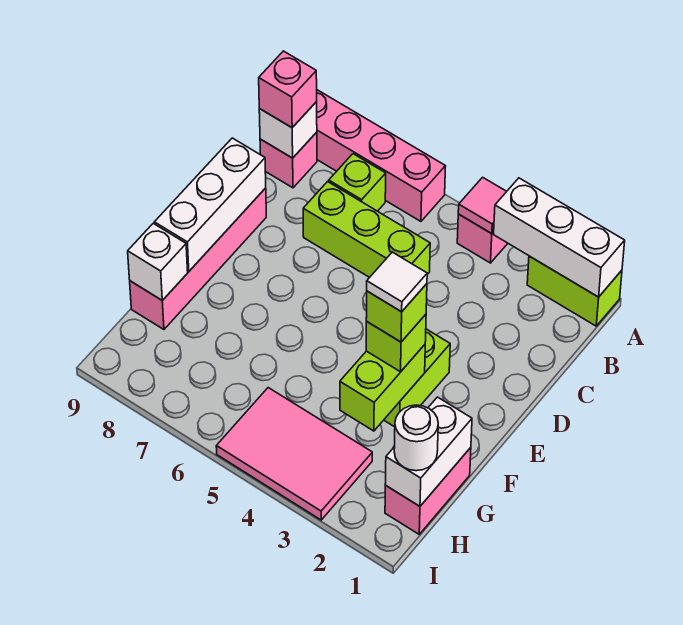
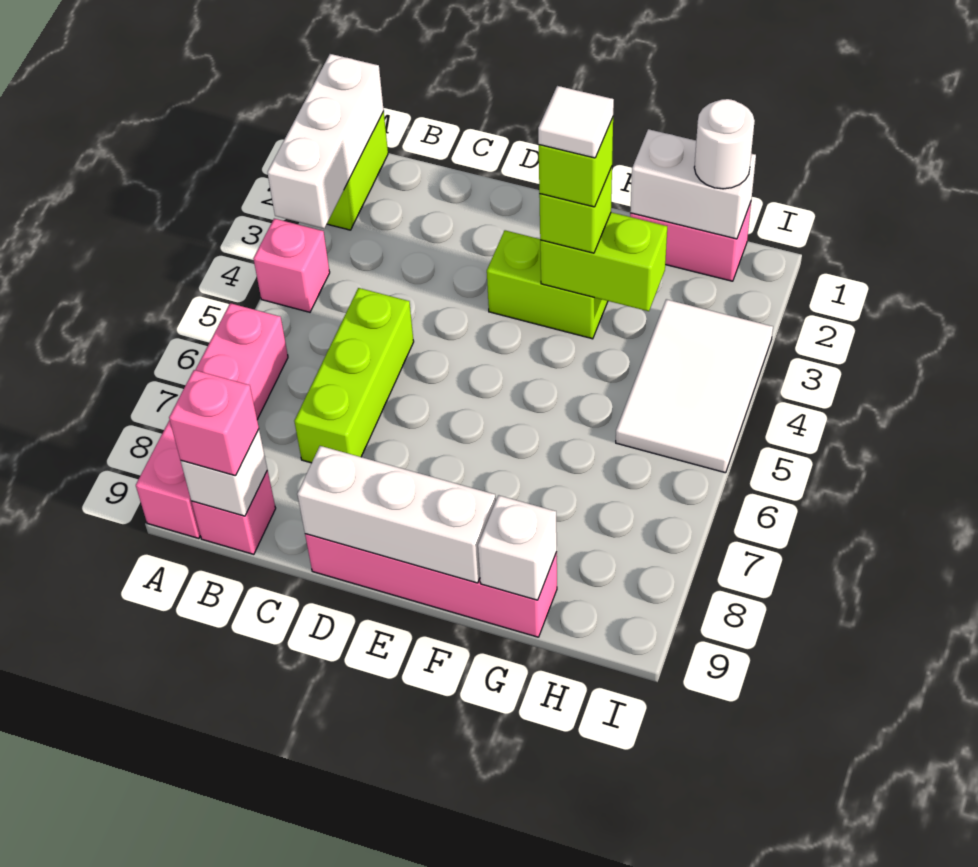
pink 1x1 tile [458,177,507,234] -> none
lime 1x1 brick [329,154,386,211] -> none
pink 2x3 tile [216,388,372,520] -> white 2x3 tile [616,299,773,473]

